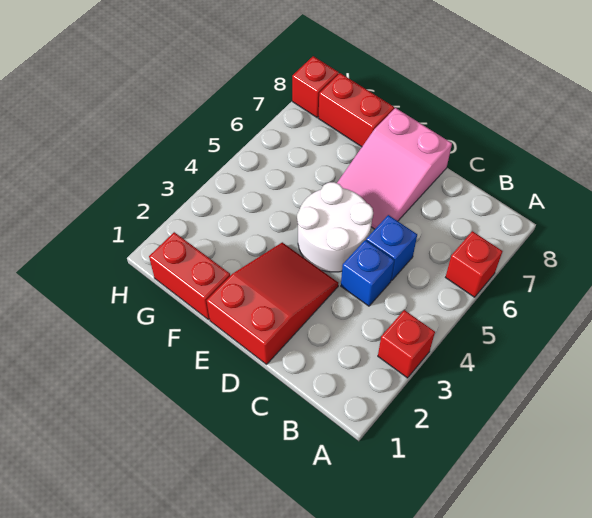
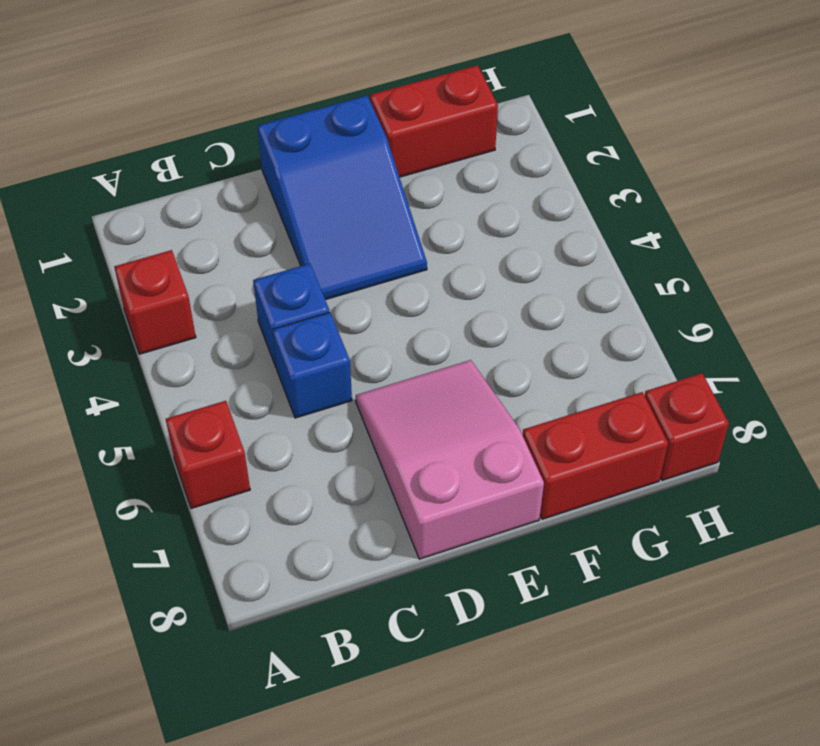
red 2x3 slope [207,242,338,364] -> blue 2x3 slope [257,96,427,300]
white 2x2 round brick [297,182,373,272] -> none

